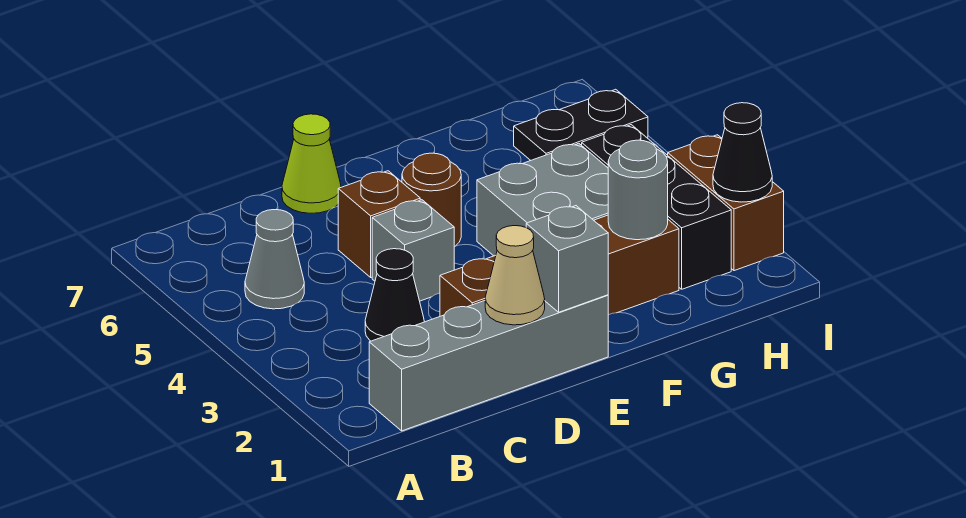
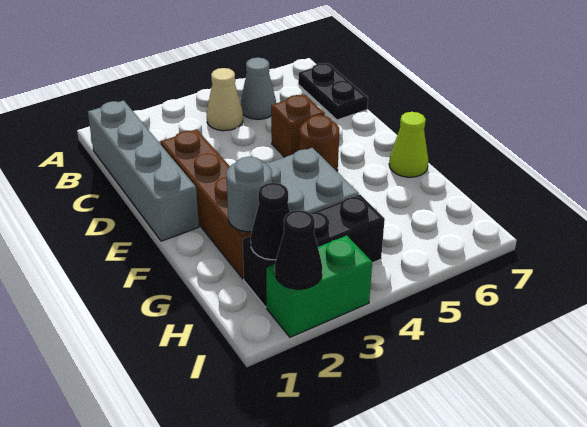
black 1x1 cone [365,249,424,341] -> black 1x1 cone moved to [251,183,290,260]
tan 1x1 cone [485,226,545,325] -> tan 1x1 cone moved to [207,68,243,131]
grey 1x1 brick [372,200,454,301] -> none
lime 1x1 cone [282,114,341,213] -> lime 1x1 cone moved to [389,112,428,177]
grey 1x1 brick [526,206,608,312] -> none
black 1x2 plate [514,89,648,160] -> black 1x2 plate moved to [298,63,368,120]
brown 1x2 brick [668,135,784,271] -> green 1x2 brick [266,236,372,337]

